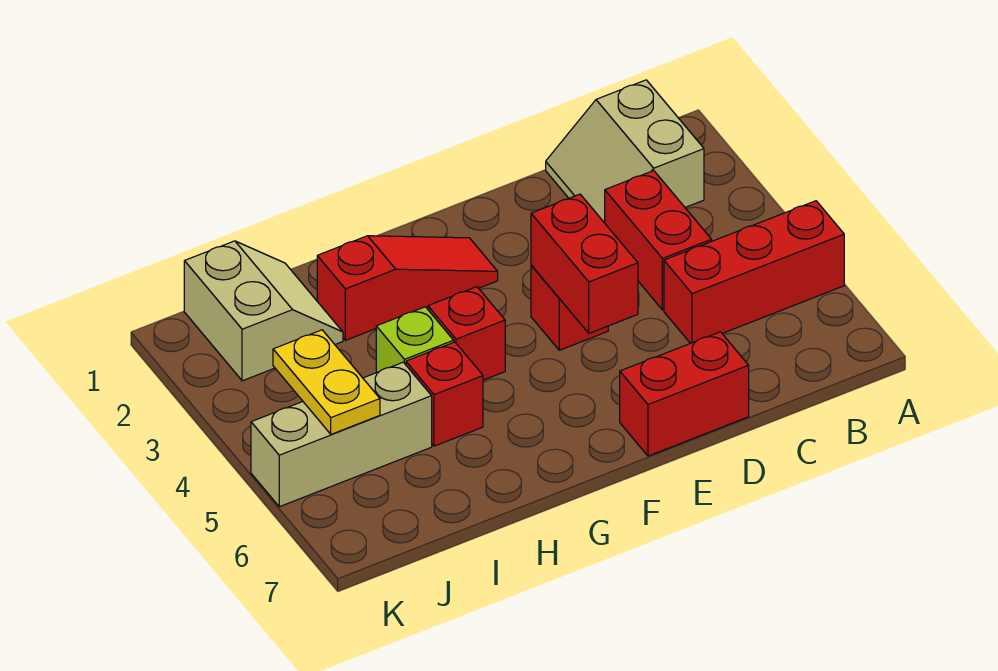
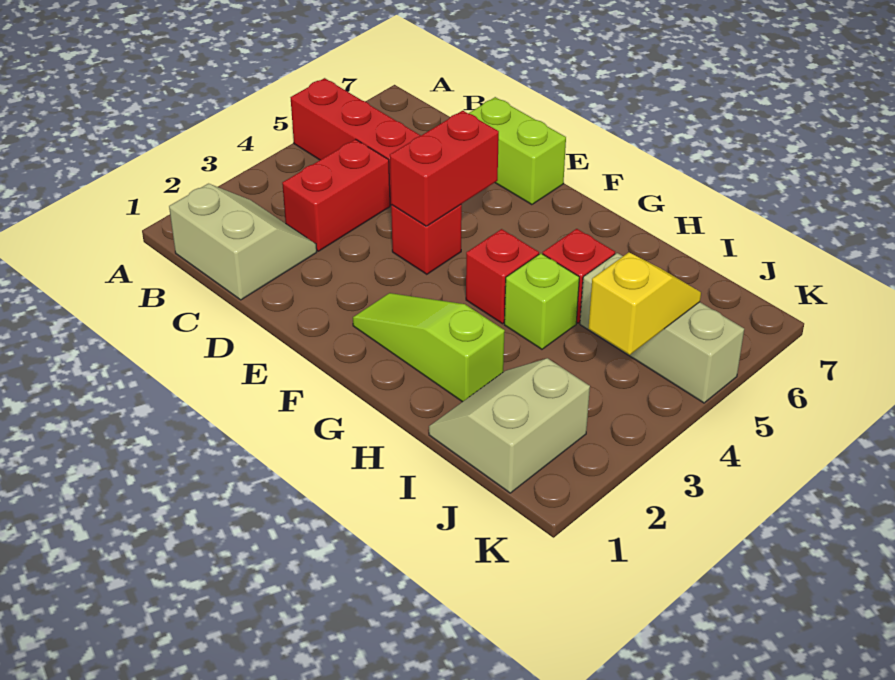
tan 2x2 slope [546,80,704,223] -> tan 2x2 slope turned to [169,184,317,300]
red 1x2 brick [620,332,749,456] -> lime 1x2 brick [469,97,566,205]
red 1x3 slope [317,236,498,340] -> lime 1x3 slope [353,293,505,402]
yellow 1x2 plate [273,330,380,434] -> yellow 1x2 slope [588,253,701,355]

